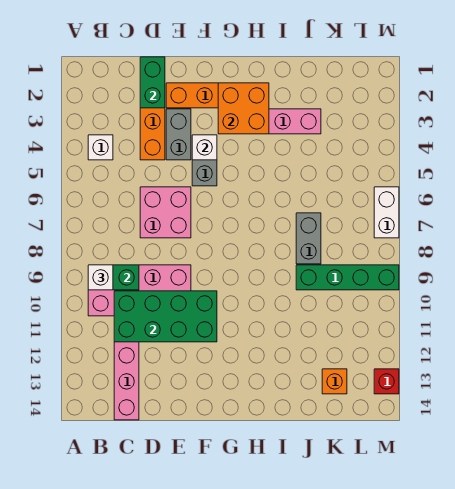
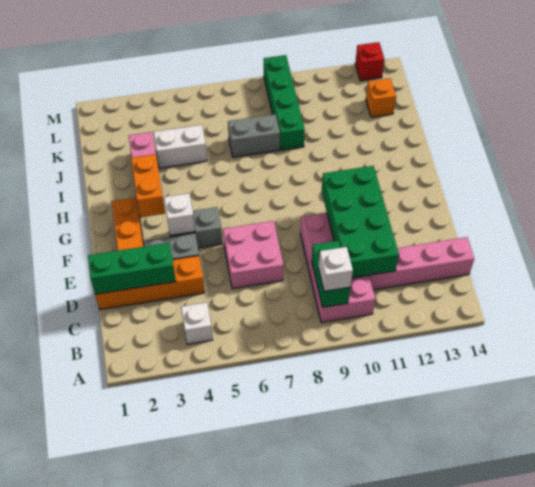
green 1x2 brick [140,57,165,108] -> green 1x3 brick [88,243,176,294]
orange 2x2 brick [218,83,269,134] -> orange 1x2 brick [131,154,165,217]
white 1x2 brick [374,187,399,238] -> white 1x2 brick moved to [154,125,207,168]

